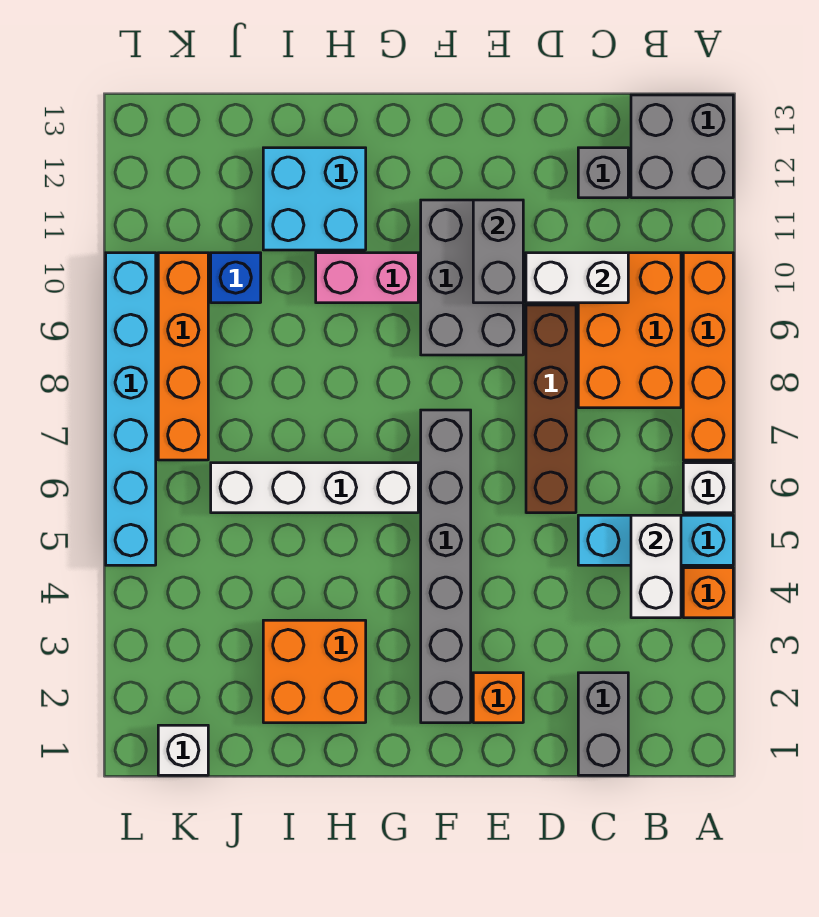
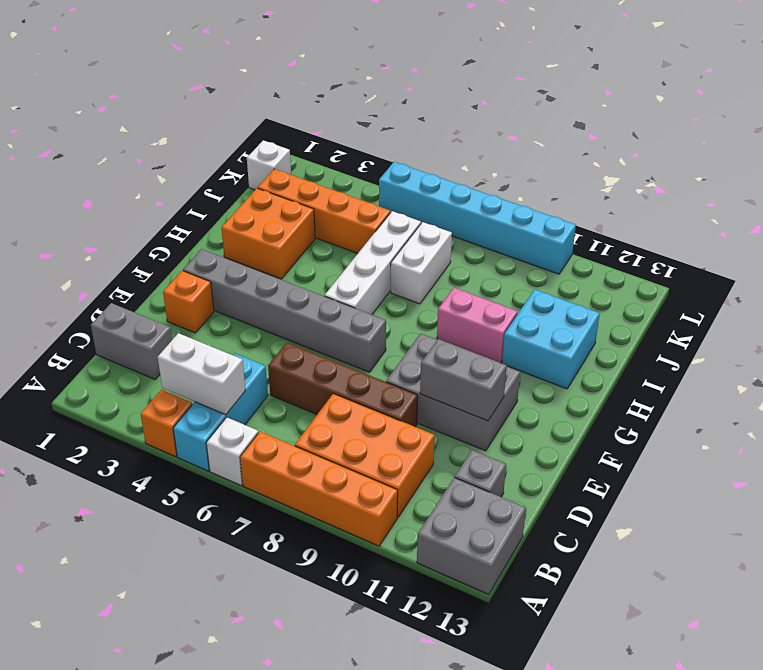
white 1x2 brick [526,253,628,303] -> white 1x2 brick moved to [391,222,452,304]
pink 1x2 brick [316,253,418,303] -> pink 1x2 brick turned to [437,288,518,363]
blue 1x1 brick [211,253,261,303] -> none
orange 1x4 brick [158,253,208,460] -> orange 1x4 brick moved to [258,169,391,253]

